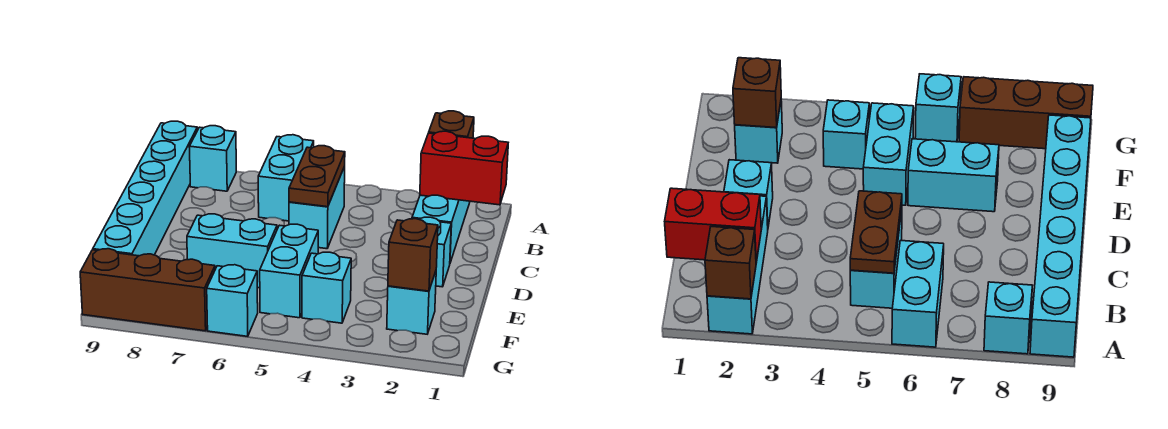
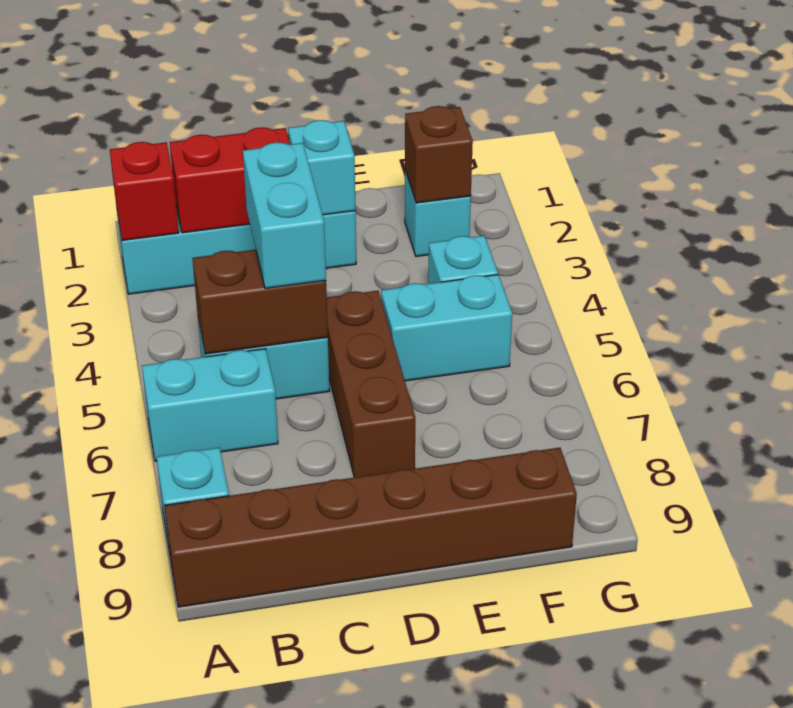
brown 1x1 brick [429,111,474,138] -> red 1x1 brick [110,142,179,240]
cyan 1x6 brick [93,121,197,256] -> brown 1x6 brick [164,448,577,607]
red 1x2 brick [420,131,508,205] -> red 1x2 brick turned to [170,127,290,233]
brown 1x2 plate [289,146,345,207] -> brown 1x2 brick [192,250,328,354]
cyan 1x2 brick [187,214,277,288] -> cyan 1x2 brick moved to [243,142,326,289]
cyan 1x1 brick [207,265,258,336] -> cyan 1x1 brick moved to [288,120,355,215]
brown 1x3 brick [80,249,215,331] -> brown 1x3 brick moved to [327,291,415,477]

